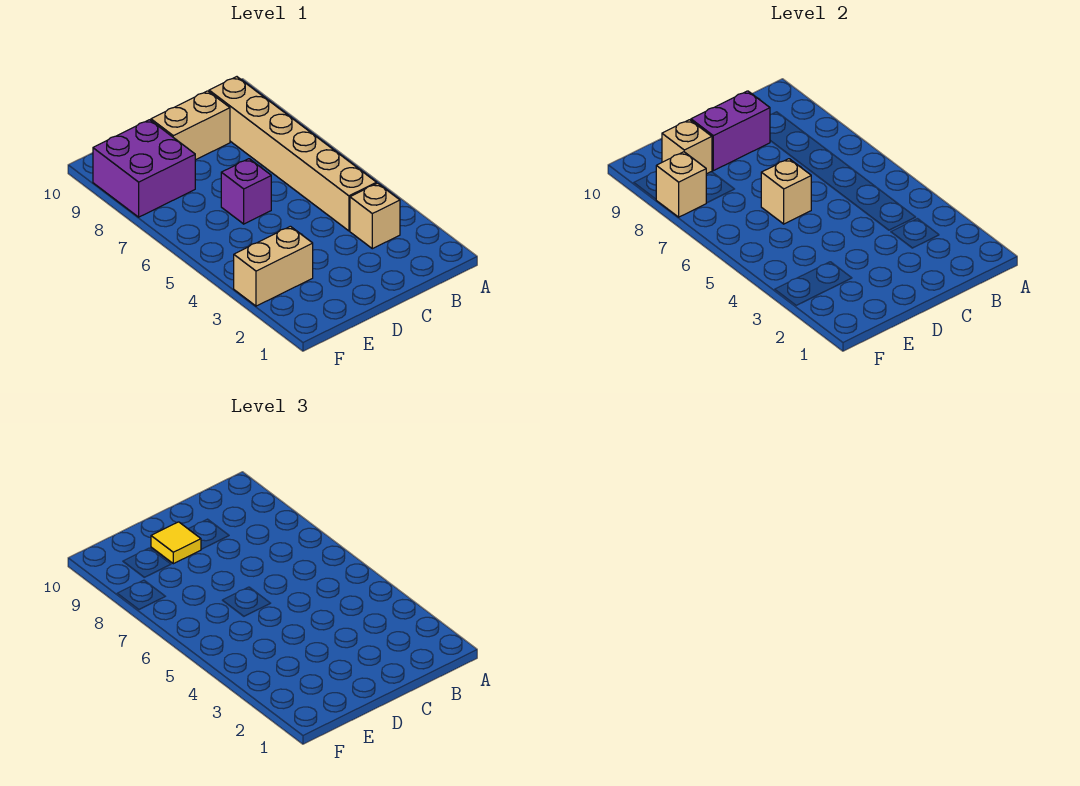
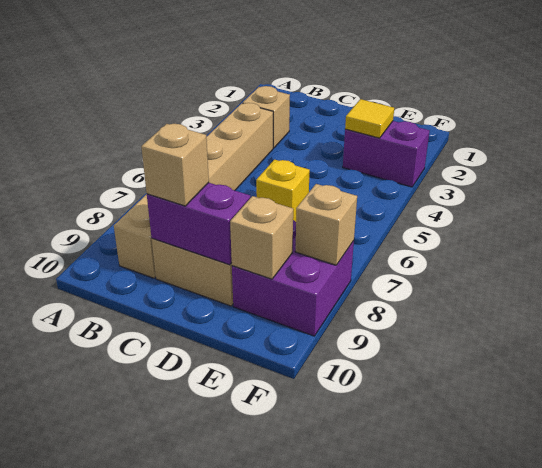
purple 1x1 brick [221,159,271,224] -> yellow 1x1 brick [256,160,310,222]
tan 1x1 brick [761,159,811,224] -> tan 1x1 brick moved to [141,124,209,206]
yellow 1x1 tile [151,522,201,564] -> yellow 1x1 tile moved to [345,99,394,138]
tan 1x2 brick [234,226,313,306] -> purple 1x2 brick [343,121,430,187]

